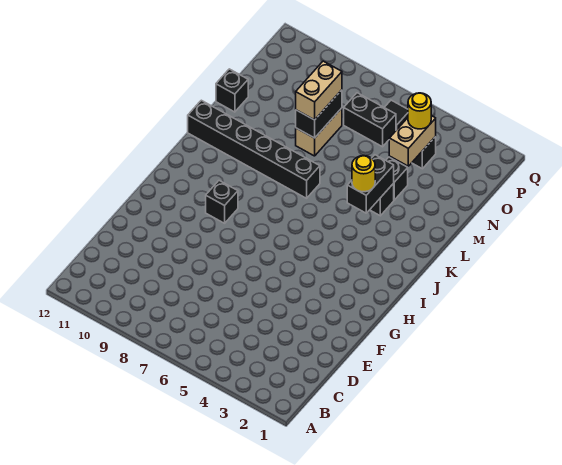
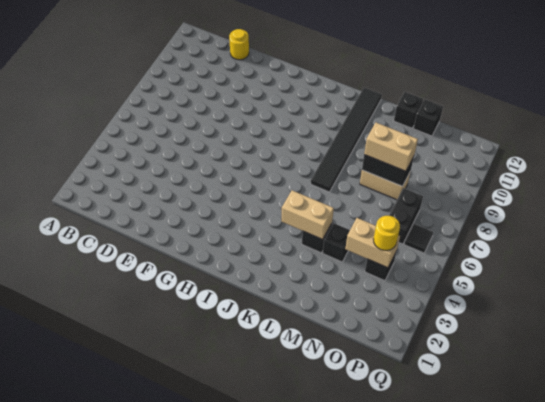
black 1x1 brick [206,181,238,223] -> black 1x1 brick moved to [413,99,443,136]
black 1x2 brick [347,155,394,213] -> tan 1x2 brick [282,190,334,239]
yellow 1x1 round brick [352,156,375,192] -> yellow 1x1 round brick moved to [229,29,249,60]
black 1x6 brick [188,100,320,198] -> black 1x6 tile [311,87,382,192]

